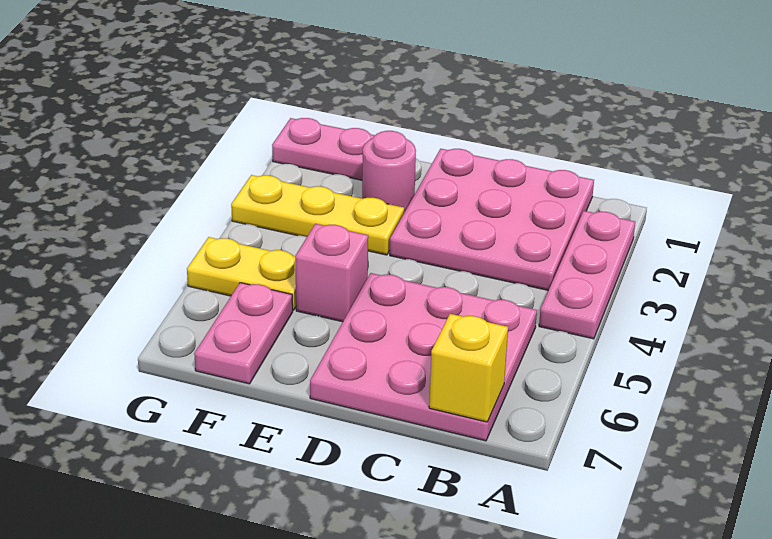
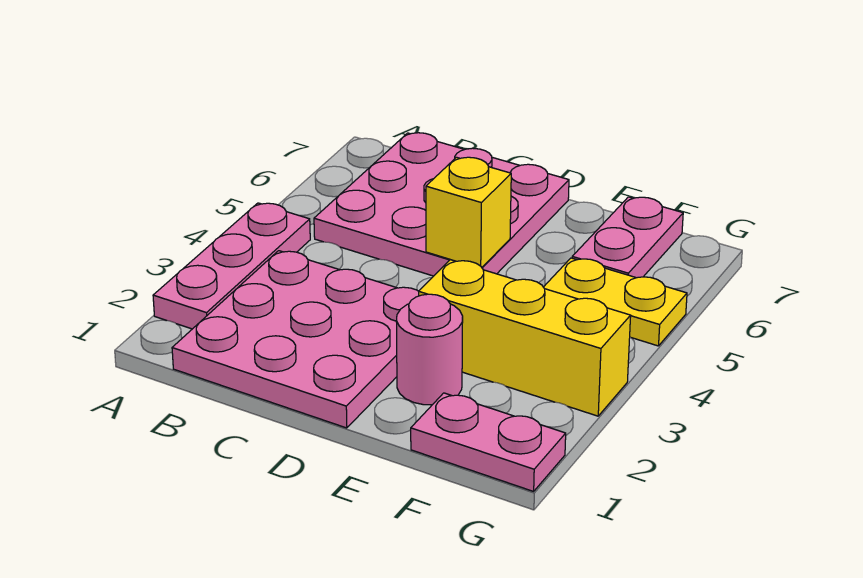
yellow 1x1 brick [429,314,508,422] -> yellow 1x1 brick moved to [426,157,511,267]
yellow 1x3 plate [231,175,404,255] -> yellow 1x3 brick [419,260,631,416]
pink 1x1 brick [295,224,368,322] -> none

